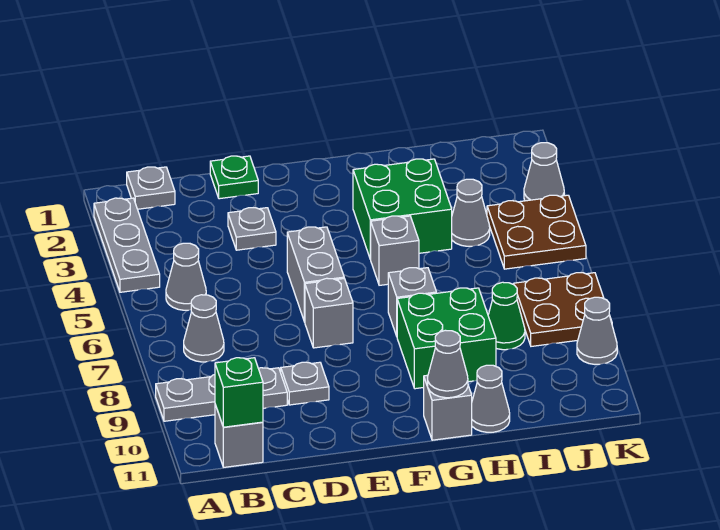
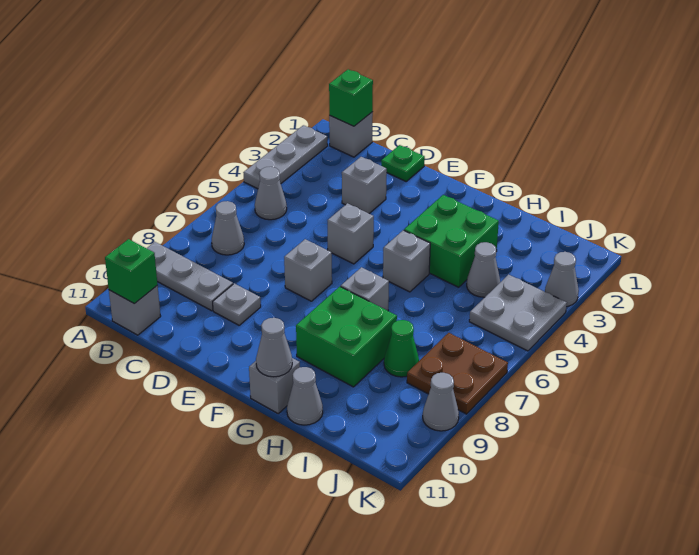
grey 1x1 plate [127,167,175,209] -> grey 1x1 brick [329,112,373,157]
none -> green 1x1 brick [329,69,373,126]
grey 1x1 plate [228,208,276,250] -> grey 1x1 brick [342,157,387,213]
grey 1x2 brick [287,227,344,322] -> grey 1x1 brick [328,203,374,264]
brown 2x2 plate [487,195,586,269] -> grey 2x2 plate [469,275,567,351]

